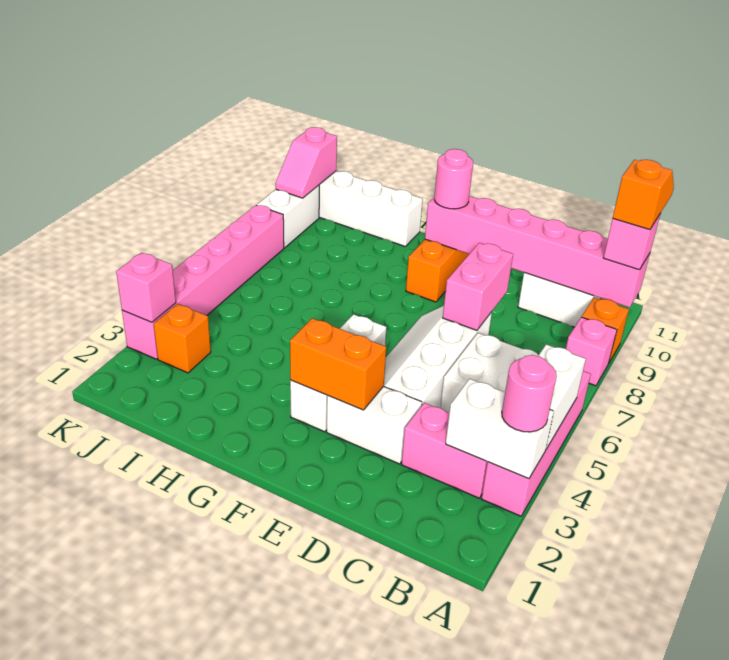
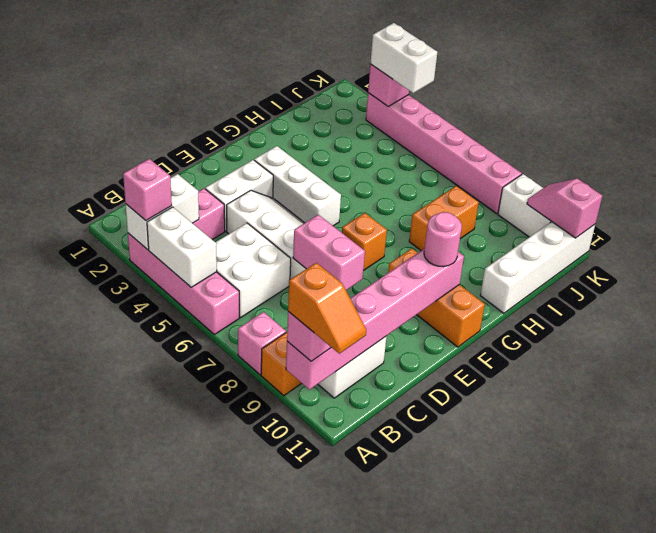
pink 1x1 round brick [502,355,557,432] -> pink 1x1 brick [123,159,172,221]
orange 1x2 brick [290,318,386,410] -> orange 1x2 brick moved to [409,186,479,251]
orange 1x1 brick [154,304,211,373] -> orange 1x1 brick moved to [342,213,387,271]
none -> white 1x2 brick [370,23,437,93]

